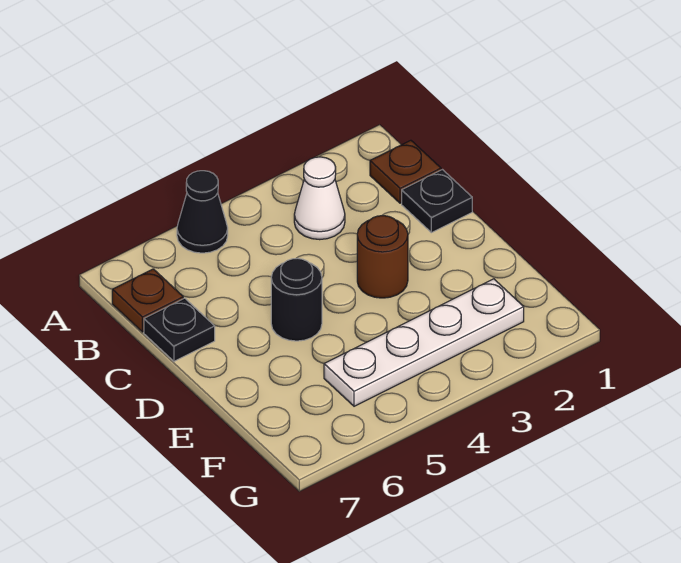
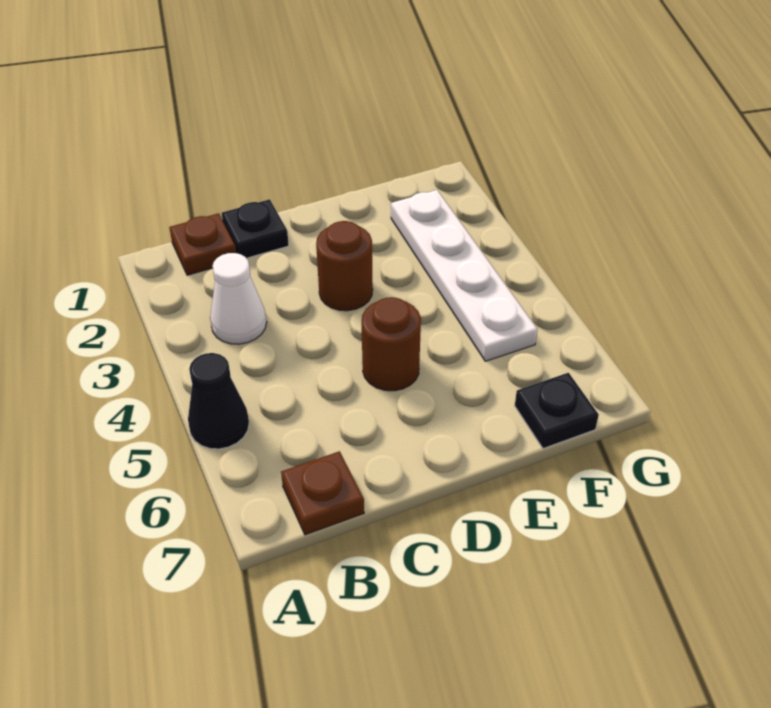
black 1x1 plate [144,298,215,361] -> black 1x1 plate moved to [515,373,599,449]
black 1x1 round brick [271,258,322,341] -> brown 1x1 round brick [362,297,421,391]

